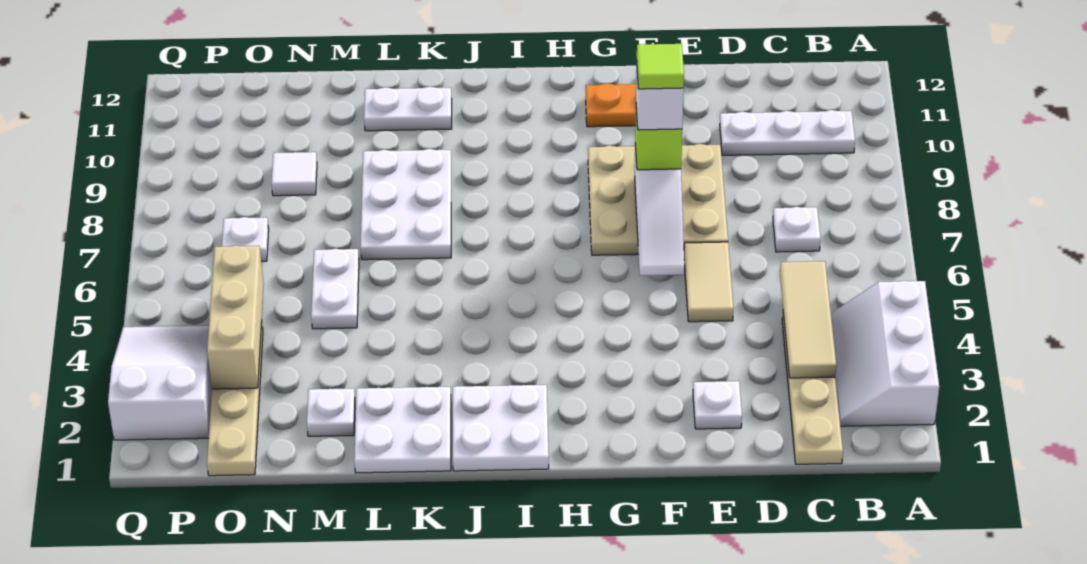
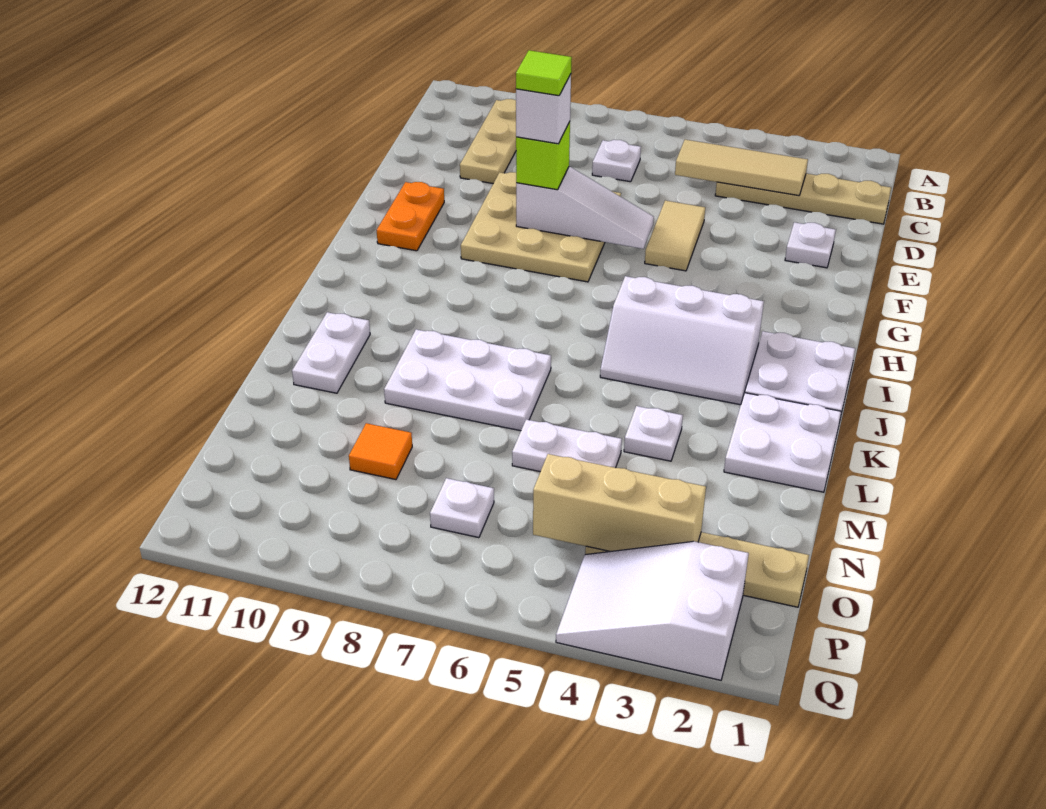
white 2x3 slope [831,281,939,426] -> white 2x3 slope moved to [600,276,764,405]
white 1x3 plate [720,110,855,155] -> tan 1x3 plate [460,99,516,184]
tan 1x2 tile [684,242,734,322] -> tan 1x2 tile turned to [645,201,705,271]
white 1x1 plate [307,388,355,436] -> white 1x1 plate moved to [624,406,683,461]
white 1x1 tile [272,152,317,196] -> orange 1x1 tile [349,423,412,480]

